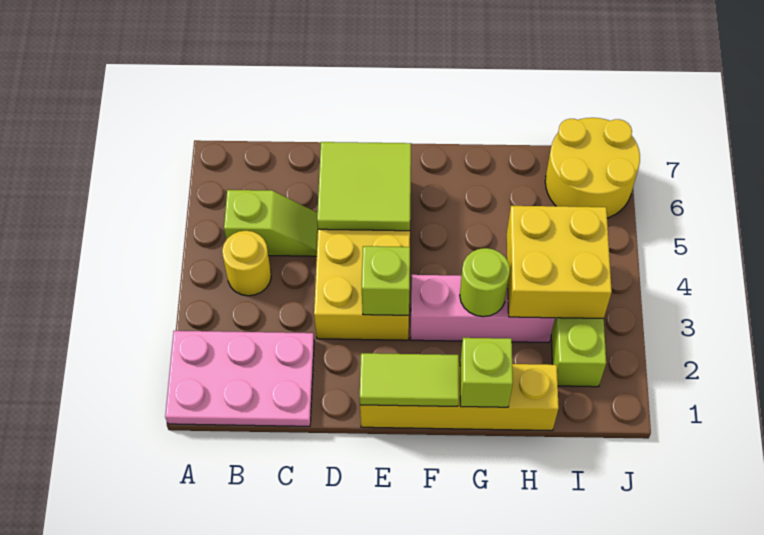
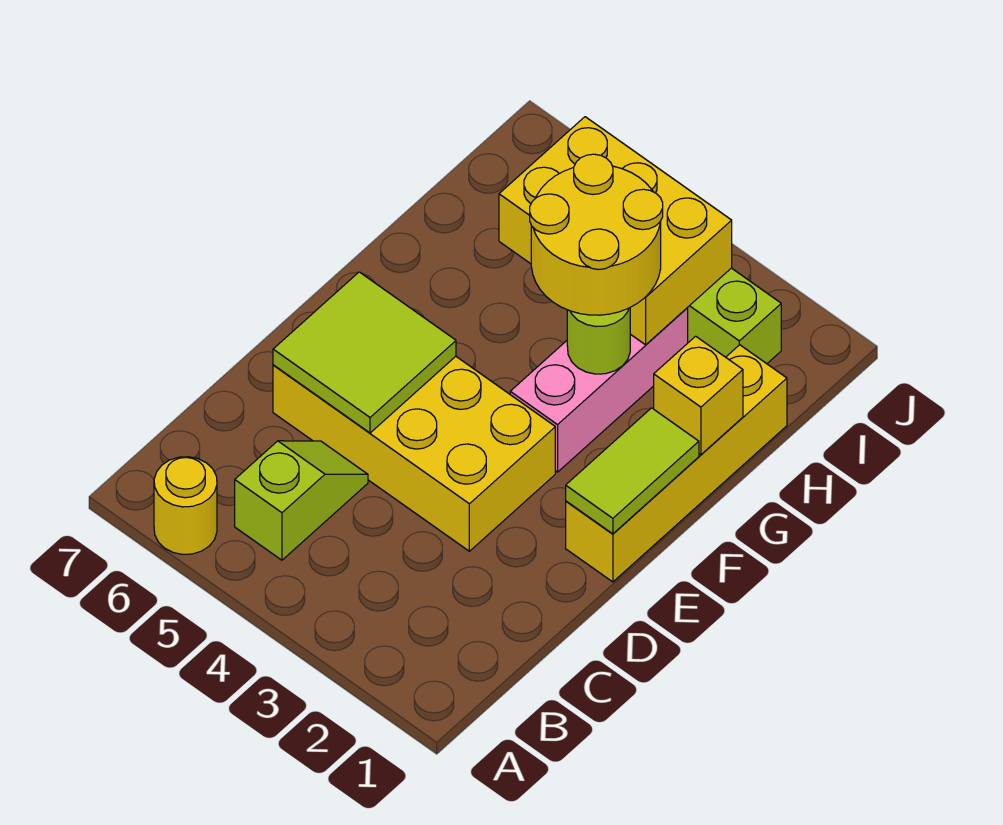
pink 2x3 plate [165,331,314,426] -> none
yellow 1x1 round brick [222,231,271,296] -> yellow 1x1 round brick moved to [154,457,217,554]
lime 1x1 brick [362,246,410,315] -> none
lime 1x1 brick [460,338,513,407] -> yellow 1x1 brick [654,336,743,455]
yellow 2x2 brick [507,206,612,318] -> yellow 2x3 brick [499,117,732,345]
yellow 2x2 round brick [545,118,640,218] -> yellow 2x2 round brick moved to [530,154,663,315]

